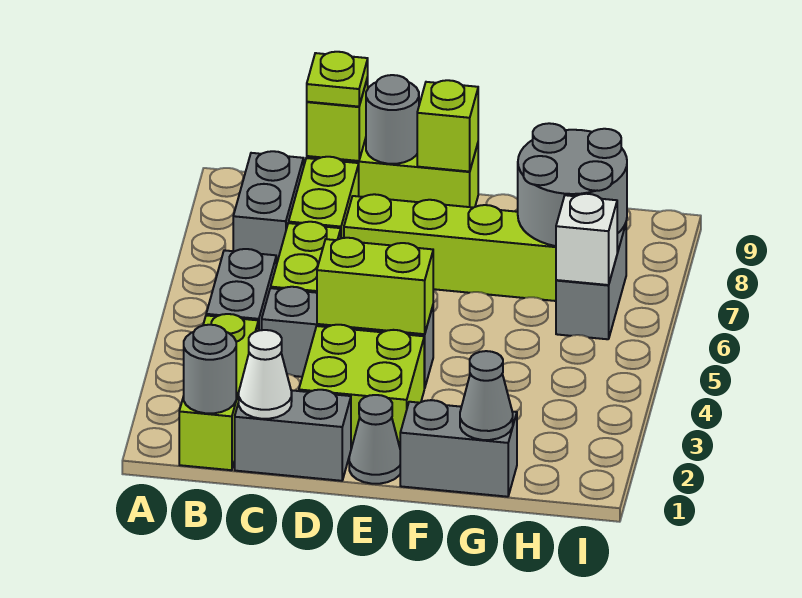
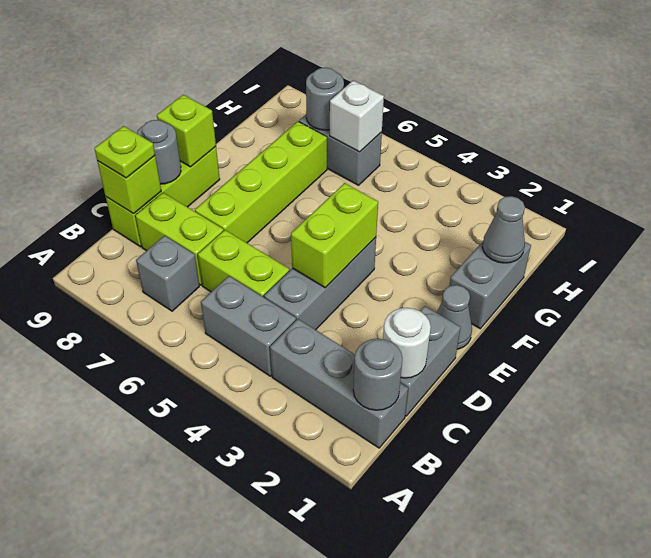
lime 1x3 brick [179,314,258,470] -> grey 1x3 brick [270,319,408,448]
grey 1x2 brick [233,151,304,265] -> grey 1x1 brick [136,236,199,311]
white 1x1 cone [239,330,292,419] -> white 1x1 round brick [383,308,431,378]
lime 2x2 brick [299,325,424,448] -> none
grey 2x2 round brick [518,123,627,246] -> grey 1x1 round brick [306,68,344,130]

